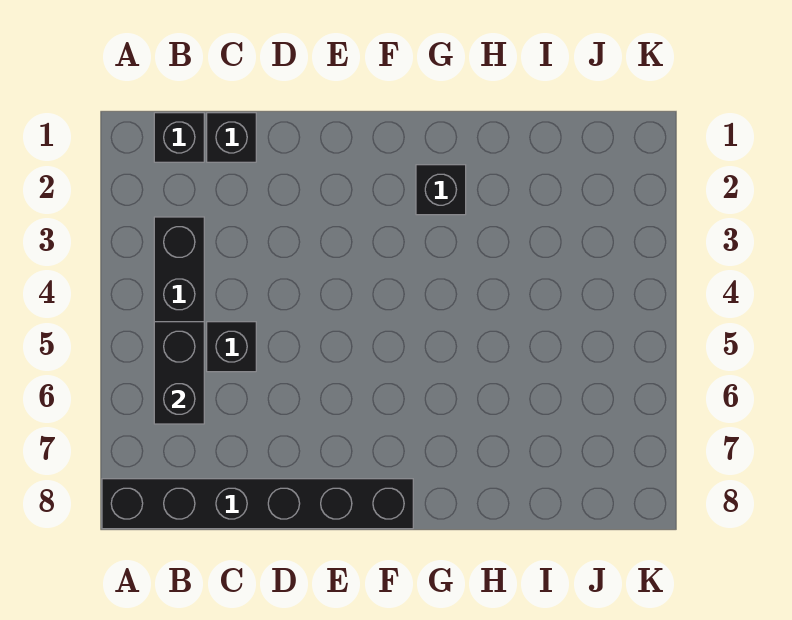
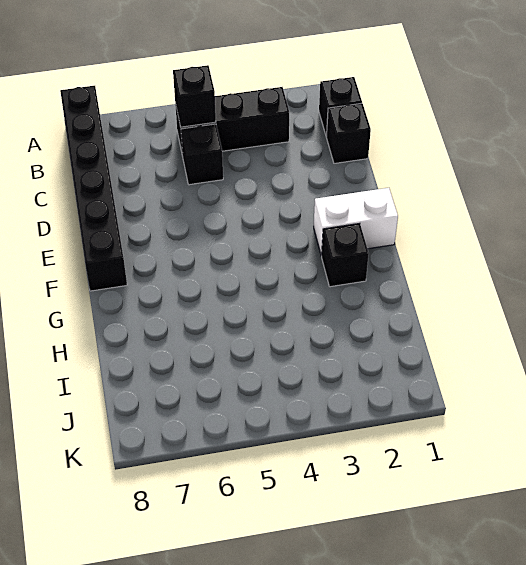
black 1x2 brick [154,322,204,424] -> black 1x1 brick [173,65,216,127]
none -> white 1x2 brick [314,188,398,256]

